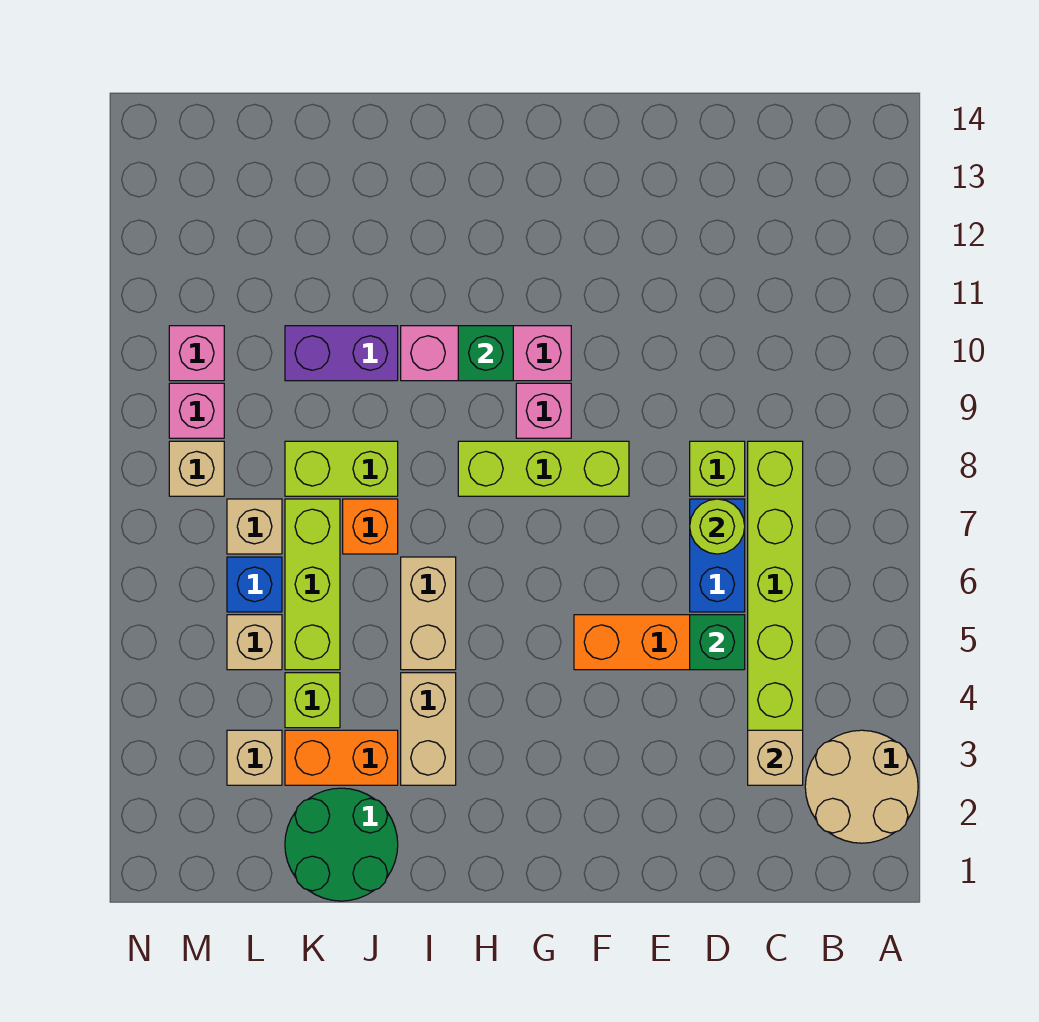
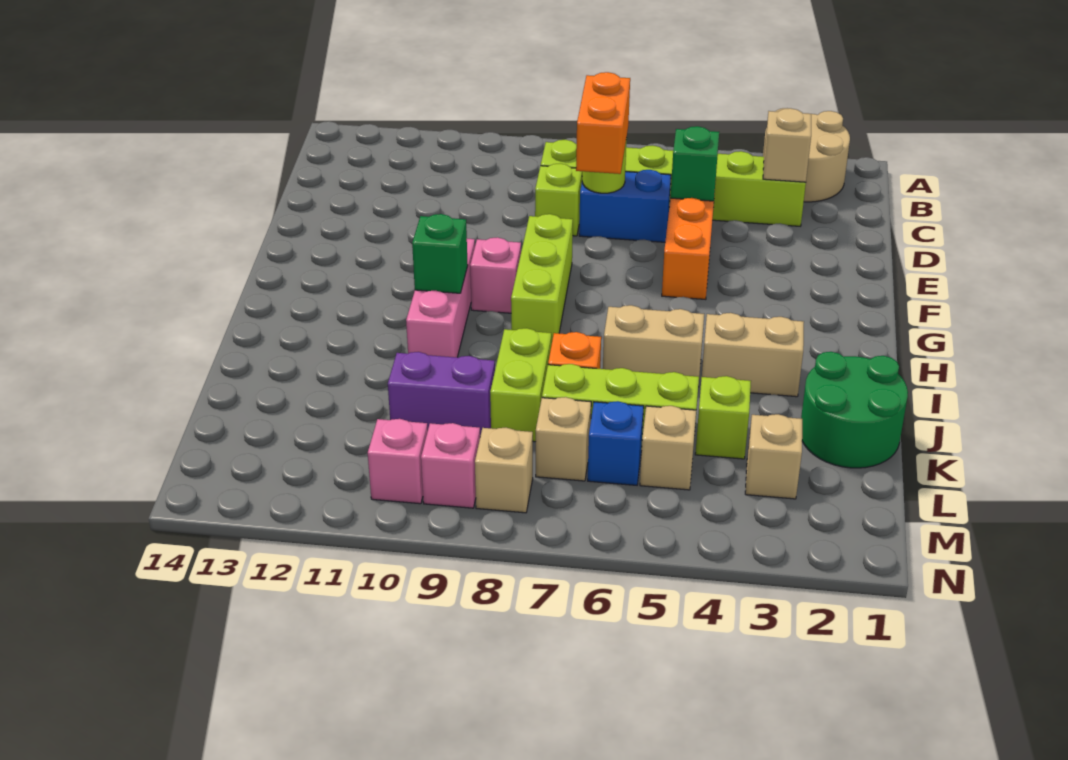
orange 1x2 brick [285,730,398,785] -> orange 1x2 brick moved to [576,72,630,174]
purple 1x2 brick [285,326,398,381] -> purple 1x2 brick turned to [388,352,495,436]

